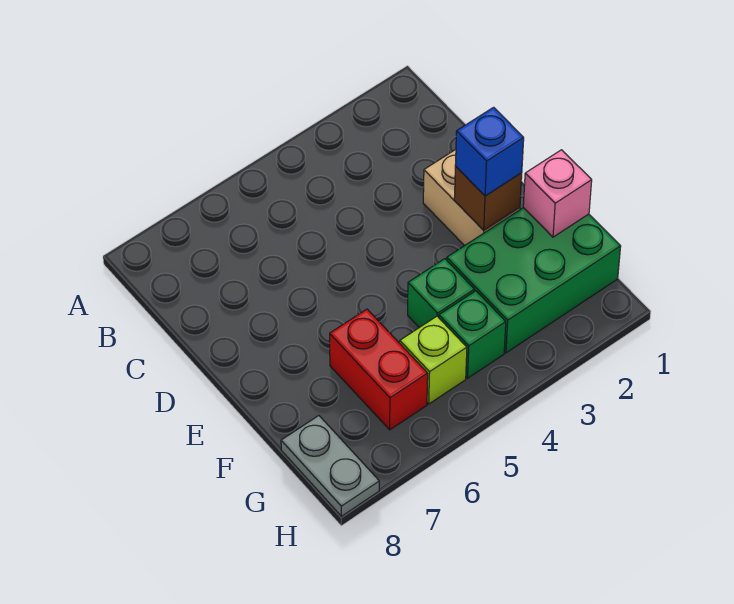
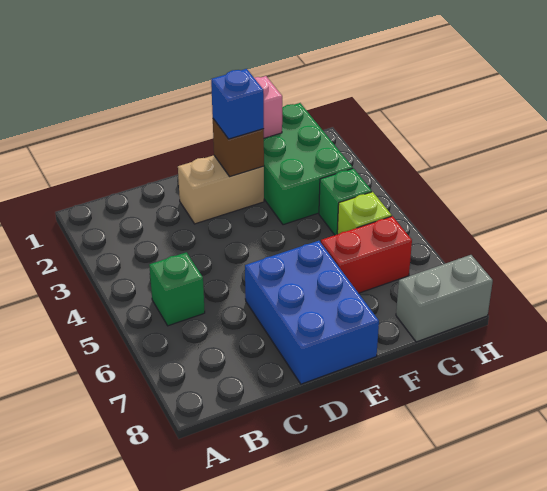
none -> blue 2x3 brick [245,241,379,384]
green 1x1 brick [408,259,474,328] -> green 1x1 brick moved to [149,252,205,326]
grey 1x2 plate [281,416,379,516] -> grey 1x2 brick [396,255,493,342]

